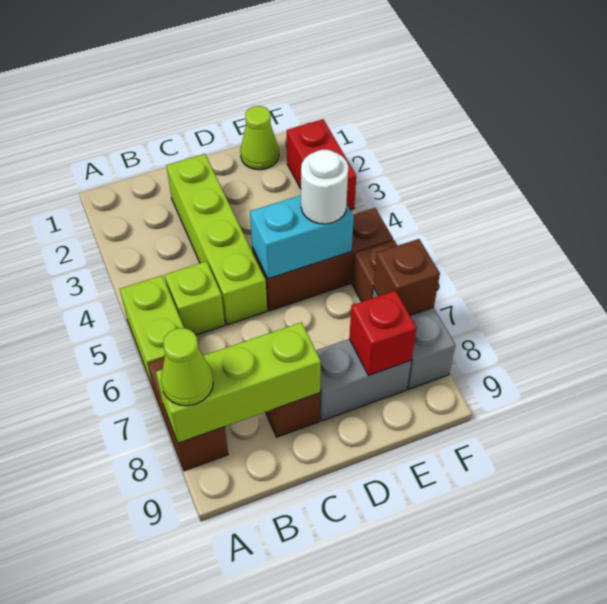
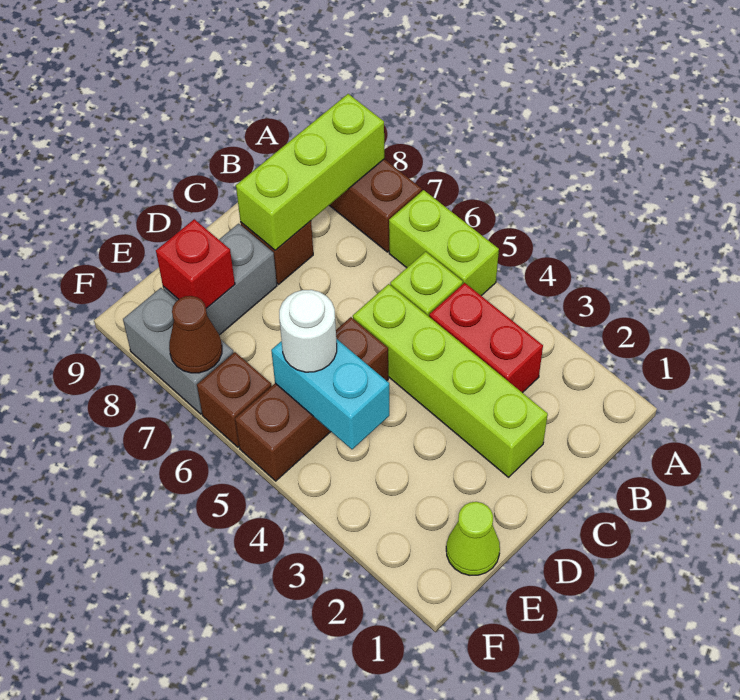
lime 1x1 cone [161,328,213,406] -> none
cyan 1x2 brick [250,195,354,279] -> cyan 1x2 brick turned to [271,339,389,449]
red 1x2 brick [287,119,356,210] -> red 1x2 brick moved to [429,283,543,393]
brown 1x1 brick [374,239,440,315] -> brown 1x1 cone [169,296,222,373]

